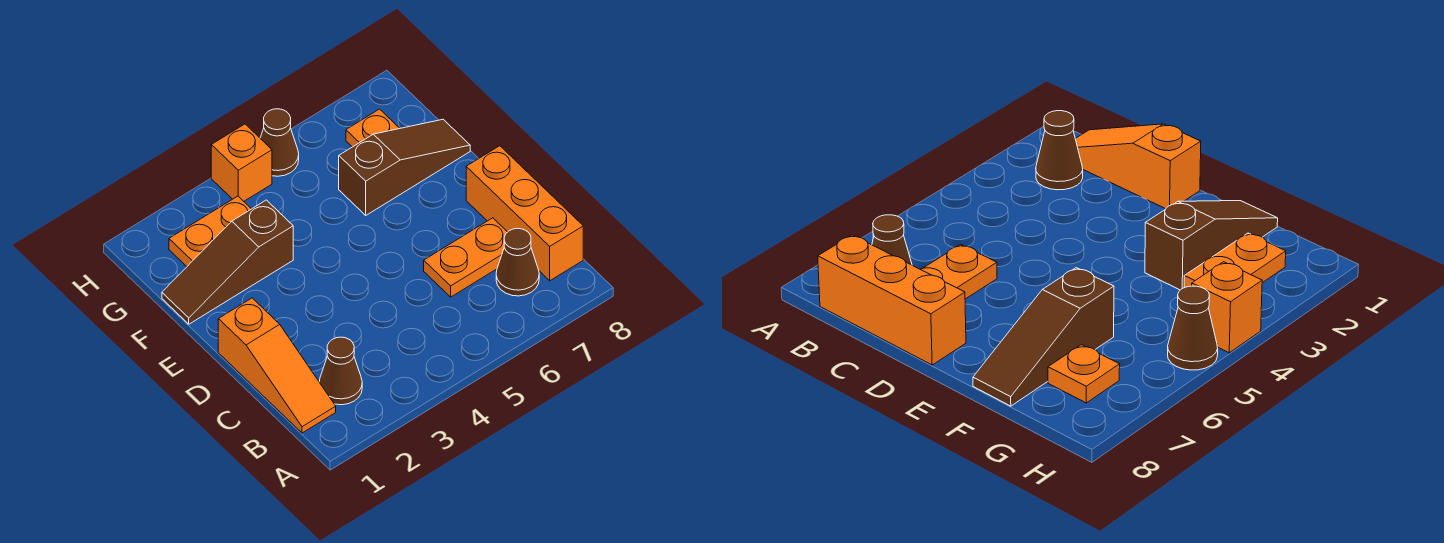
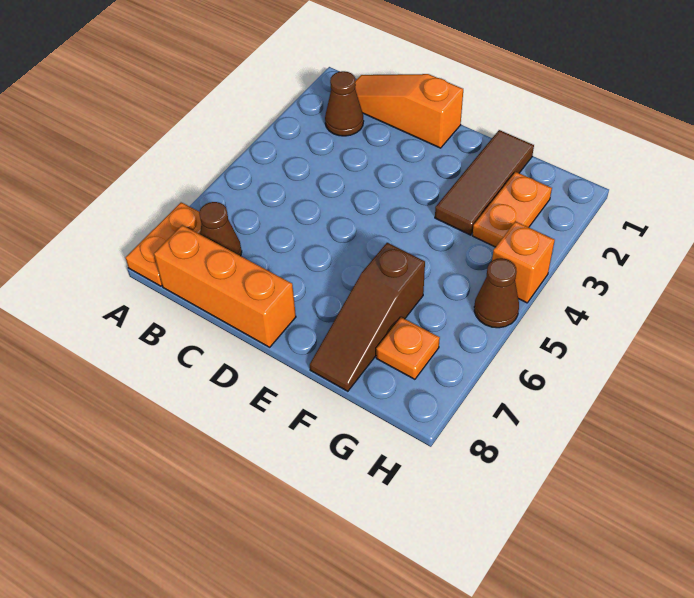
orange 1x2 plate [424,218,507,297] -> orange 1x2 plate moved to [126,202,201,286]
brown 1x3 slope [162,200,293,324] -> brown 1x3 tile [435,130,534,235]

